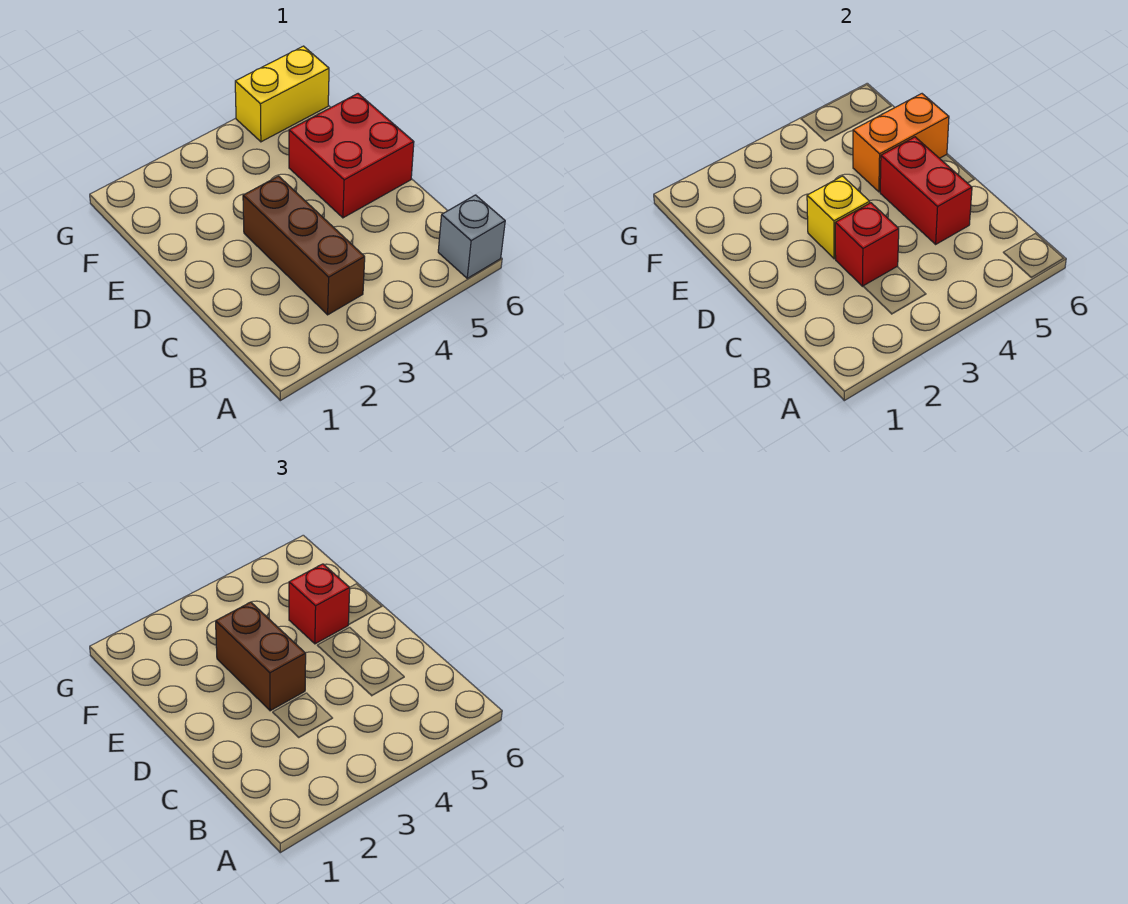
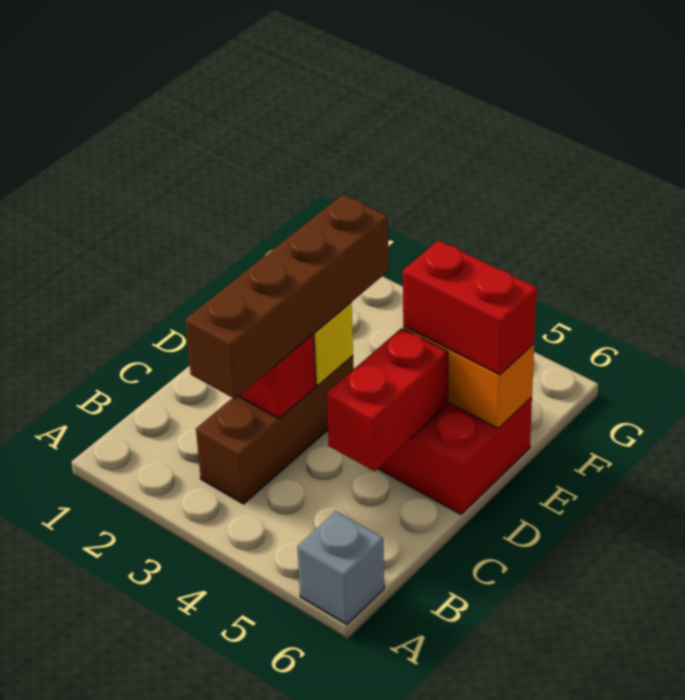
brown 1x2 brick [216,602,306,711] -> brown 1x4 brick [185,195,389,399]
red 1x1 brick [289,564,350,644] -> red 1x2 brick [403,241,537,375]
yellow 1x2 brick [235,46,329,142] -> none

